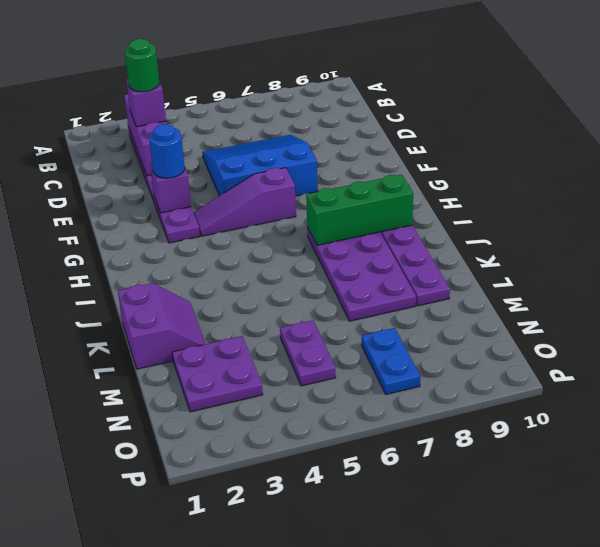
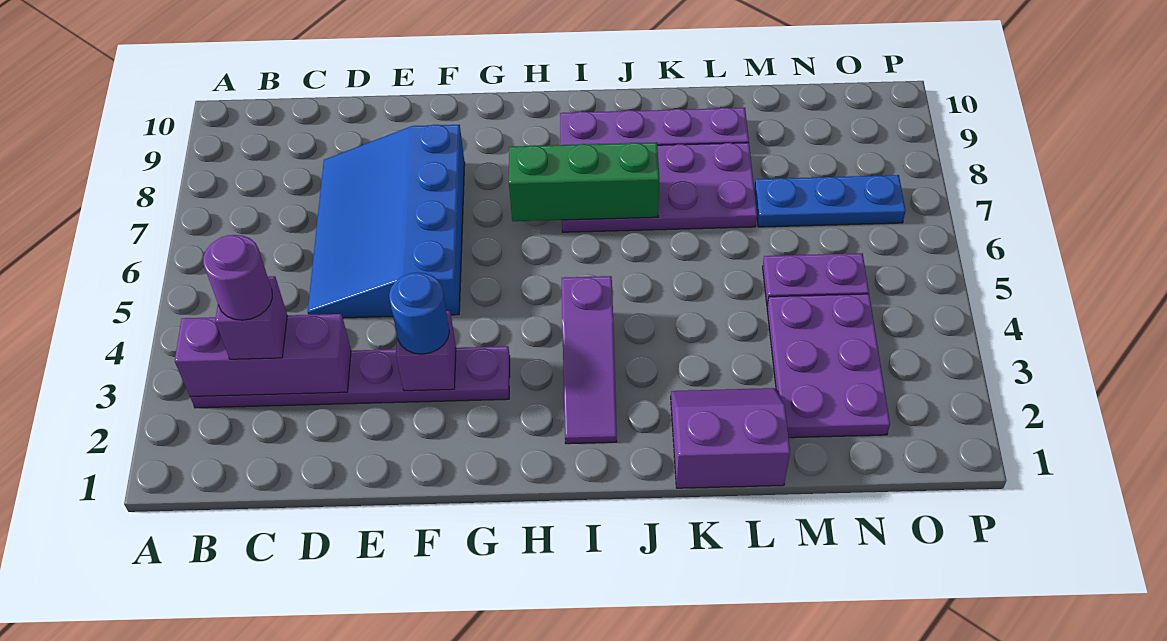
green 1x1 round brick [125,39,159,92] -> purple 1x1 round brick [203,235,272,320]
blue 3x3 slope [202,135,318,196] -> blue 3x4 slope [308,125,465,318]
purple 1x3 slope [194,168,296,236] -> purple 1x3 slope moved to [562,276,617,444]
green 1x3 brick [306,175,413,245] -> green 1x3 brick turned to [509,143,660,221]
purple 2x2 plate [172,336,263,412] -> purple 2x3 plate [767,294,890,438]
blue 1x2 plate [362,328,420,394] -> blue 1x3 plate [754,175,906,227]

